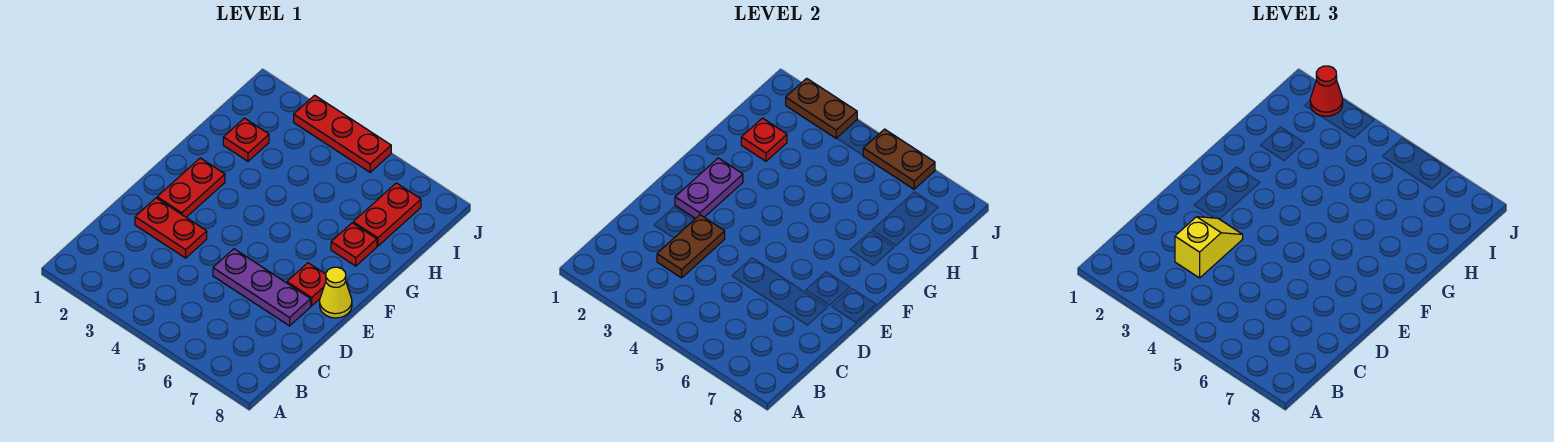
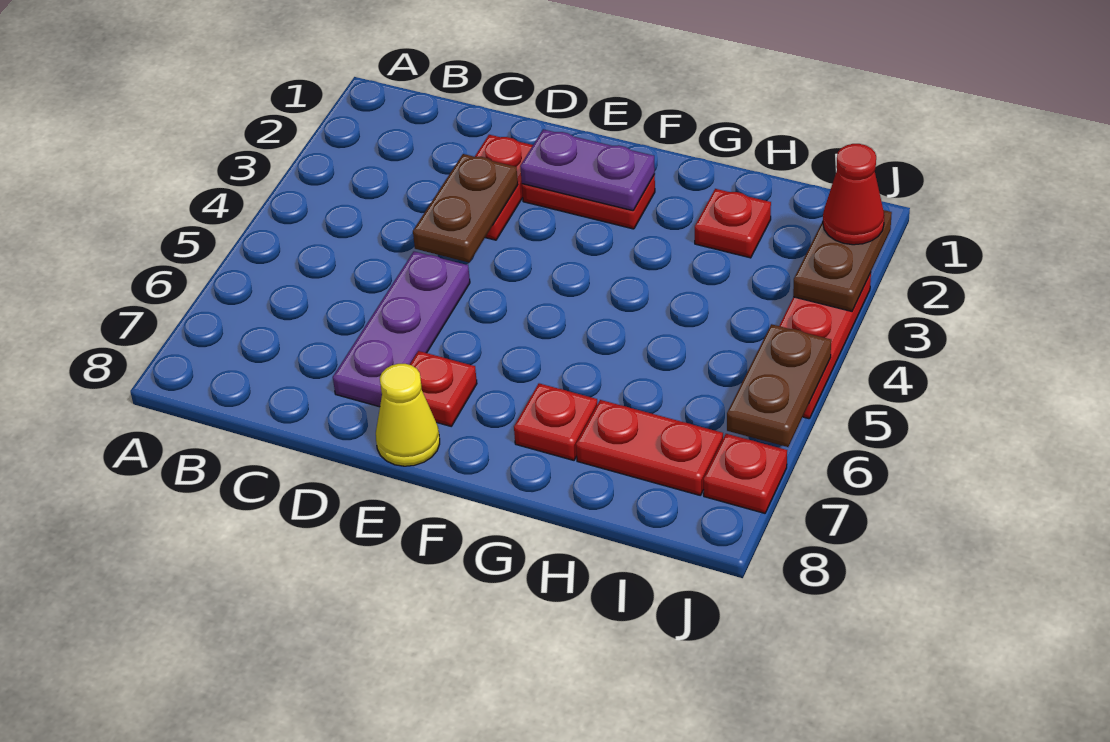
brown 1x2 plate [657,215,725,278] -> brown 1x2 plate turned to [413,154,518,262]
yellow 1x2 slope [1175,217,1243,278] -> none
red 1x1 plate [741,118,787,161] -> red 1x1 plate moved to [704,434,787,513]

